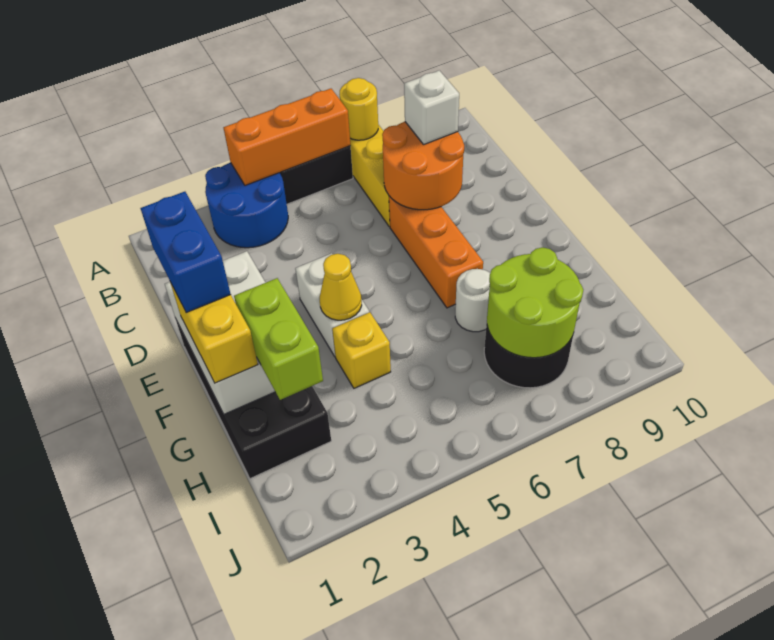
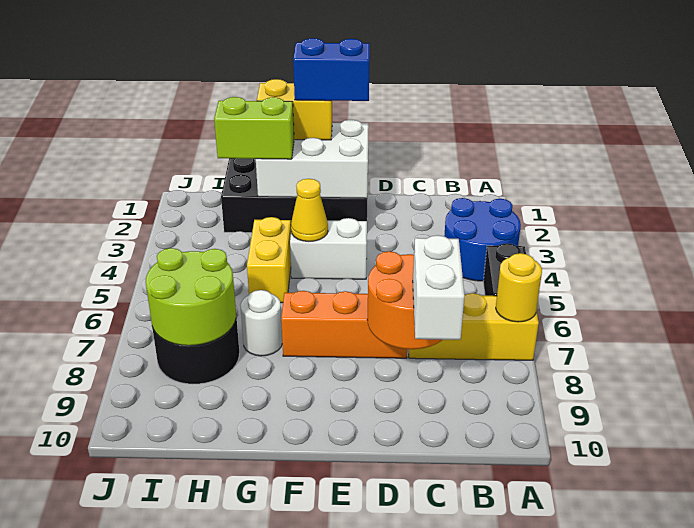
orange 1x3 brick [223,89,350,185] -> none
white 1x1 brick [404,70,459,144] -> white 1x2 brick [413,235,465,340]
yellow 1x1 brick [332,312,391,388] -> yellow 1x2 brick [247,217,291,303]

